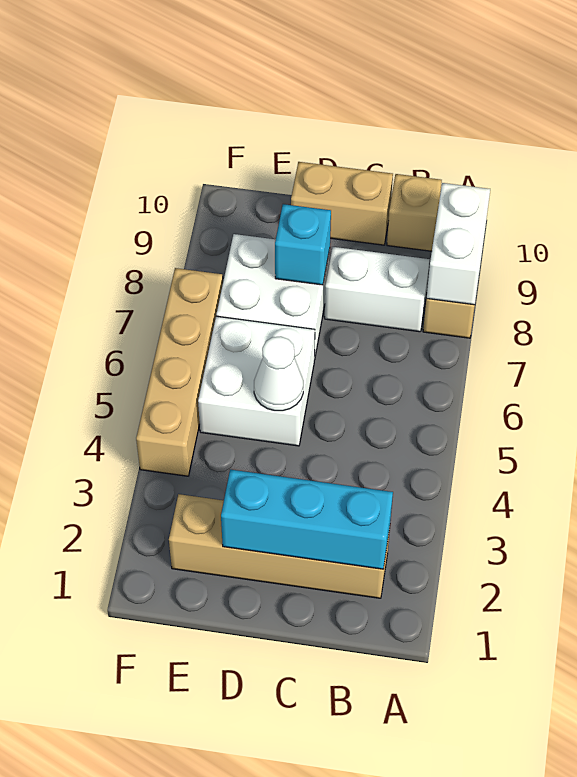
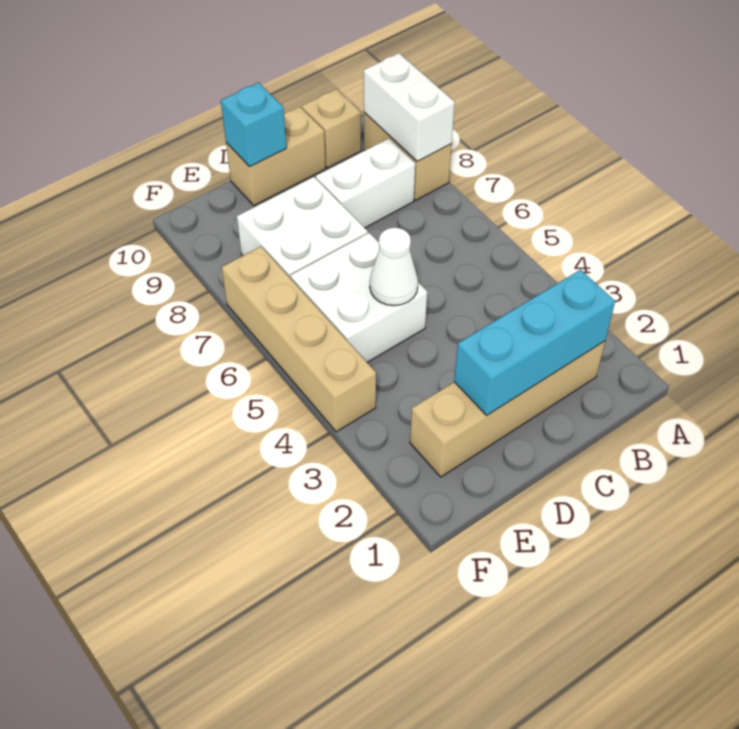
cyan 1x1 brick [275,204,331,285] -> cyan 1x1 brick moved to [221,83,286,167]

